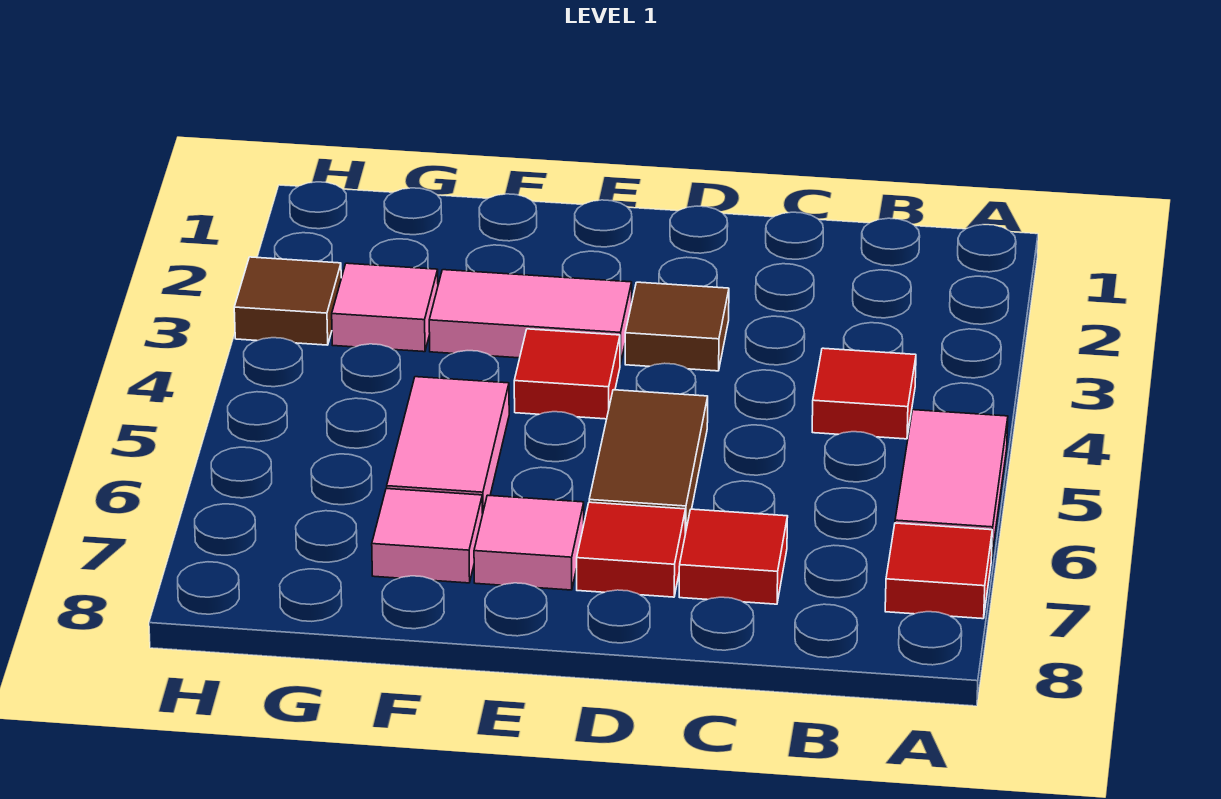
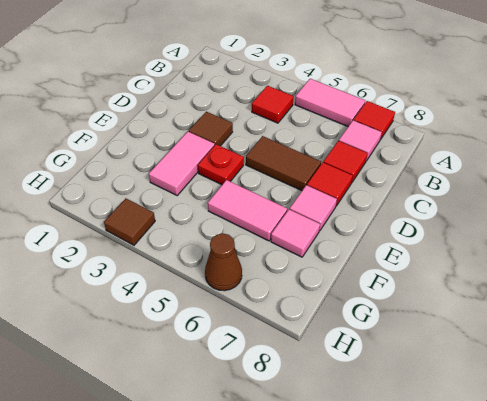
red 1x1 tile [514,329,620,419] -> red 1x1 plate [198,144,244,185]
pink 1x1 tile [332,263,438,352] -> pink 1x1 tile moved to [339,120,382,161]
none -> brown 1x1 cone [205,233,242,291]

